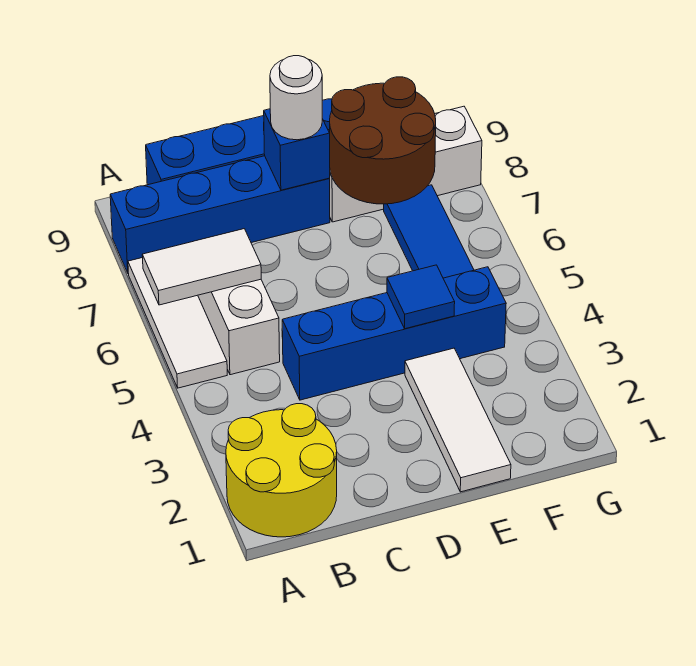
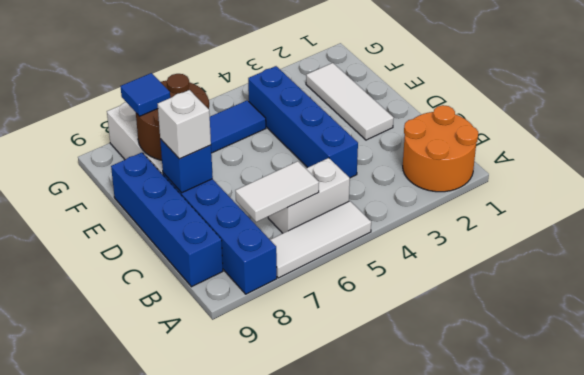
yellow 2x2 round brick [226,404,337,537] -> orange 2x2 round brick [403,105,478,192]
white 1x2 tile [142,229,261,305] -> white 1x2 tile turned to [235,161,319,222]
white 1x1 round brick [270,56,322,140] -> white 1x1 brick [158,90,211,159]
white 1x3 tile [405,348,511,492] -> white 1x3 tile turned to [306,63,394,140]
blue 1x1 tile [387,265,455,329] -> blue 1x1 tile moved to [121,73,170,116]

